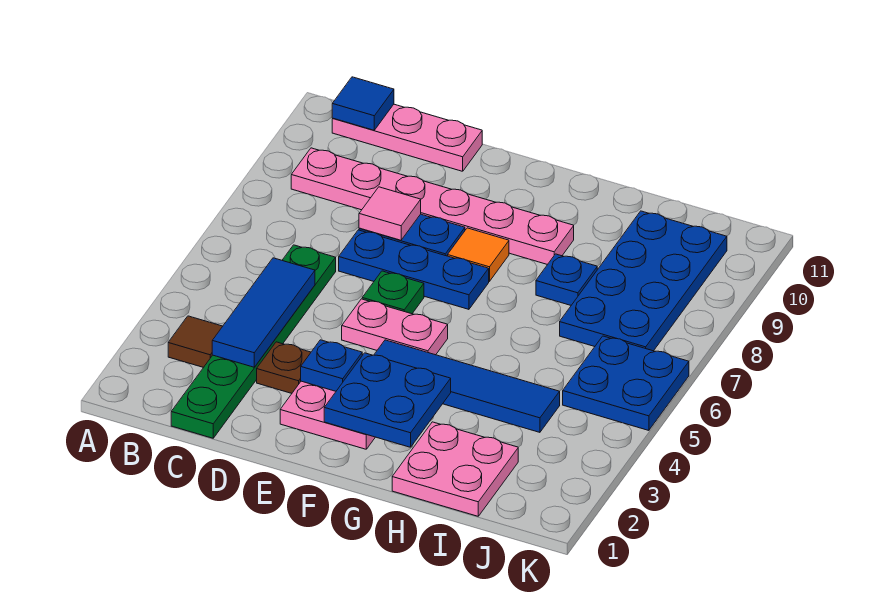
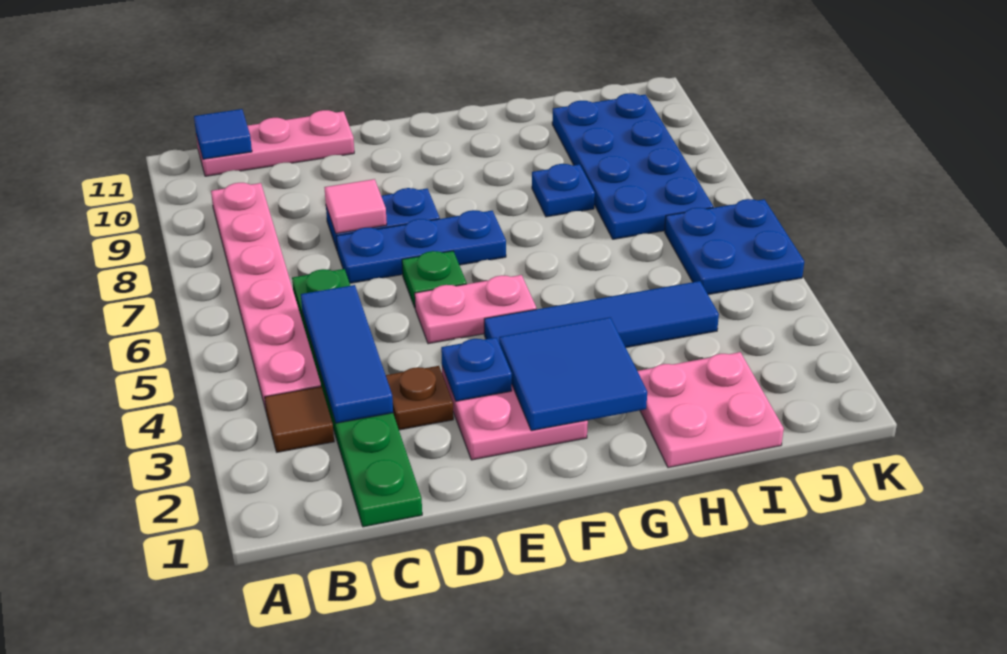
pink 1x6 plate [291,148,574,265] -> pink 1x6 plate turned to [211,183,321,410]
blue 2x2 plate [324,353,451,447] -> blue 2x2 tile [499,317,647,431]
orange 1x1 tile [448,228,509,281] -> none

